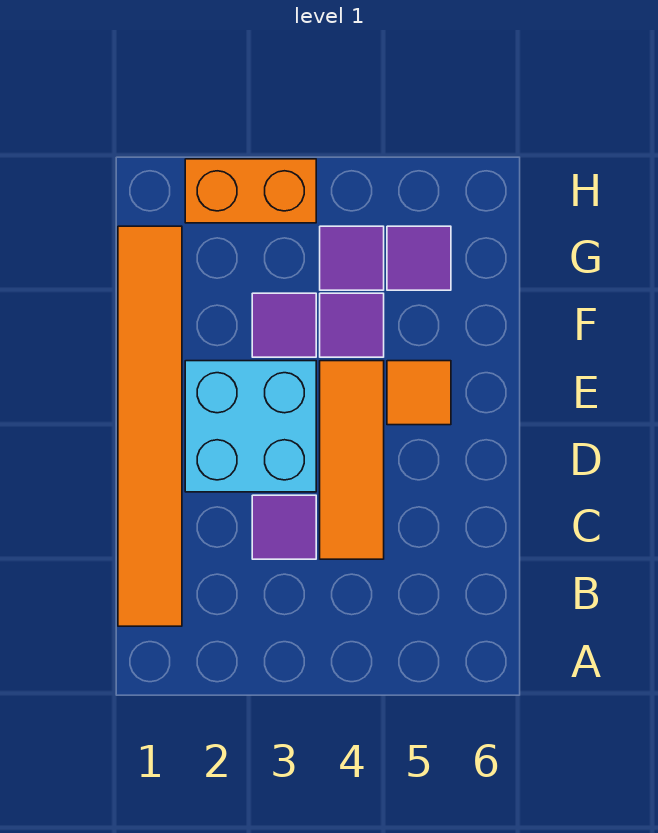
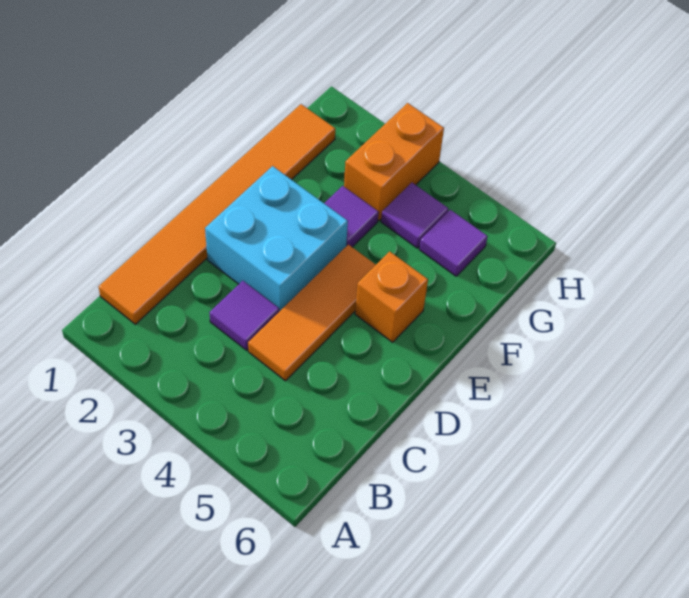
orange 1x1 tile [387,361,451,425] -> orange 1x1 brick [355,251,428,342]
purple 1x1 tile [320,293,384,357] -> none
orange 1x2 brick [185,159,316,223] -> orange 1x2 brick turned to [344,103,444,220]

